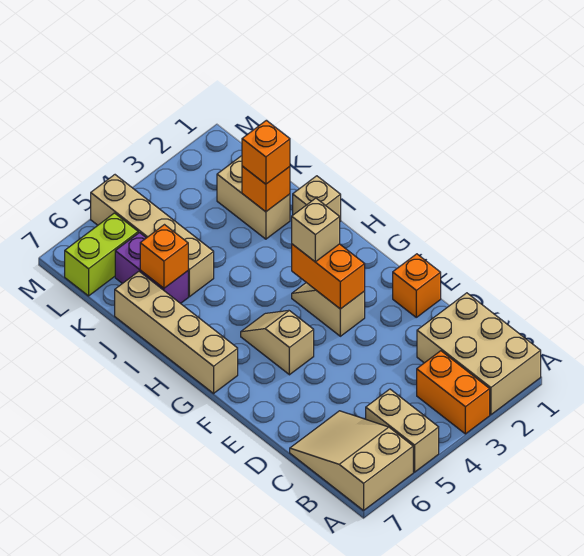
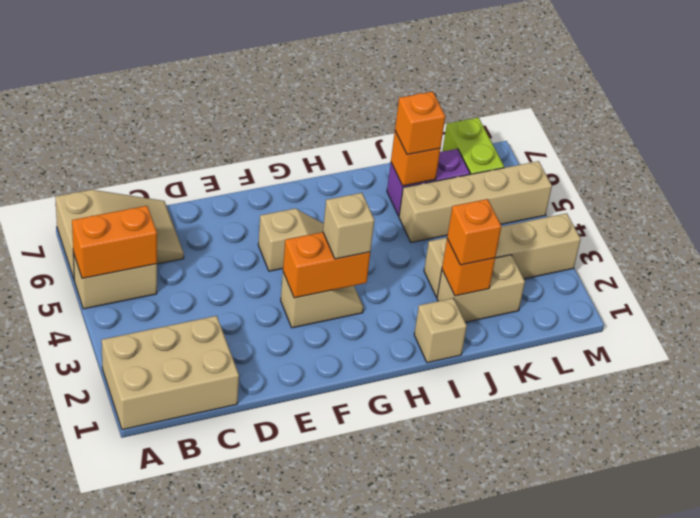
orange 1x2 brick [417,351,490,434] -> orange 1x2 brick moved to [72,206,157,278]
orange 1x1 brick [393,254,441,317] -> orange 1x1 brick moved to [395,92,445,155]
tan 1x4 brick [115,271,238,393] -> tan 1x4 brick moved to [424,213,581,297]

